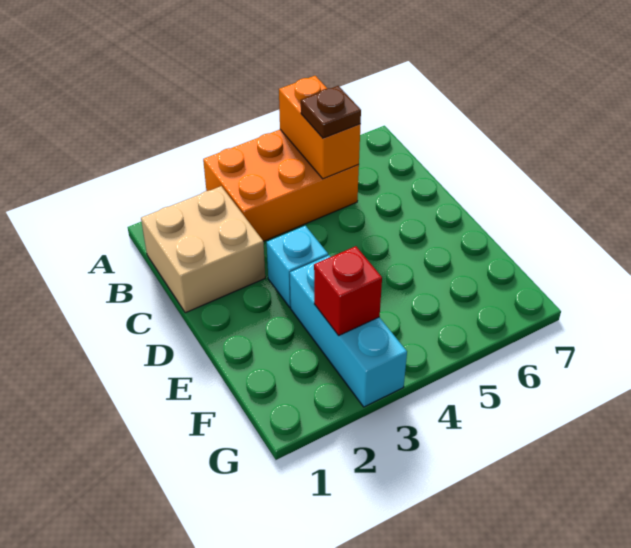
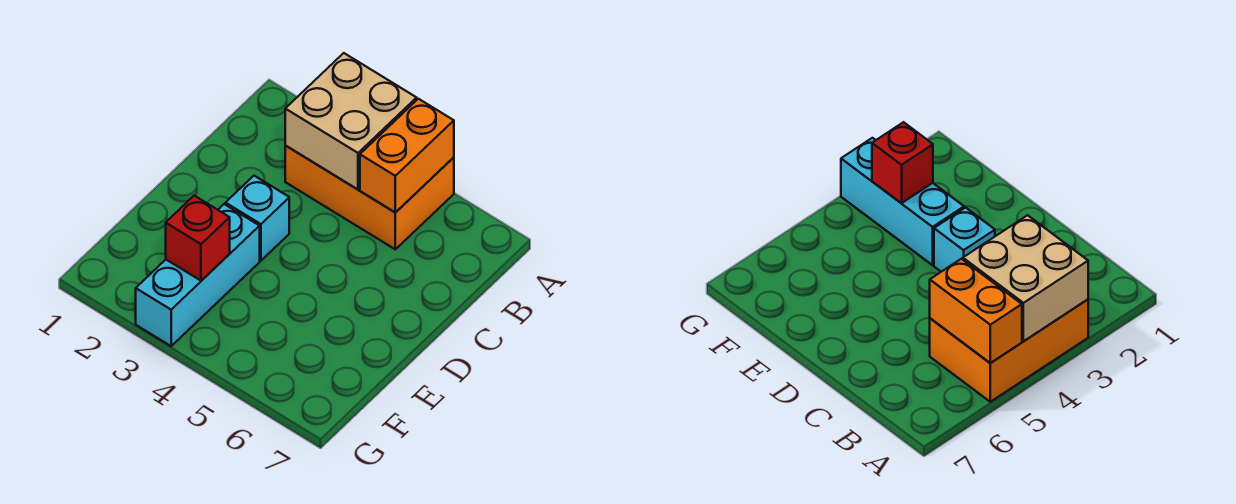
tan 2x2 brick [141,186,265,313] -> tan 2x2 brick moved to [285,53,417,190]
brown 1x1 plate [301,86,361,138] -> none

